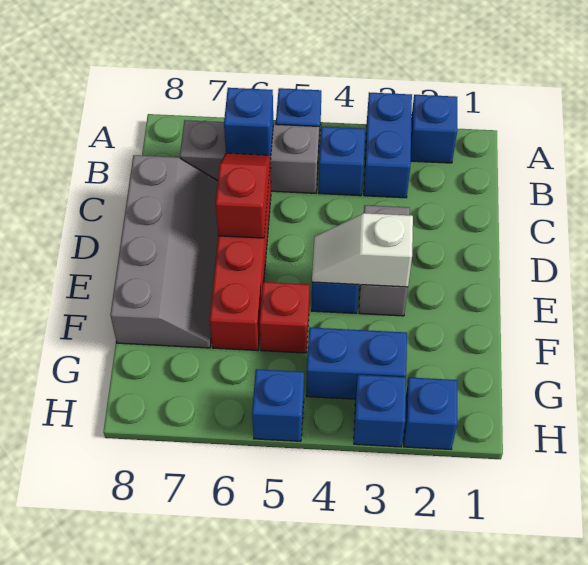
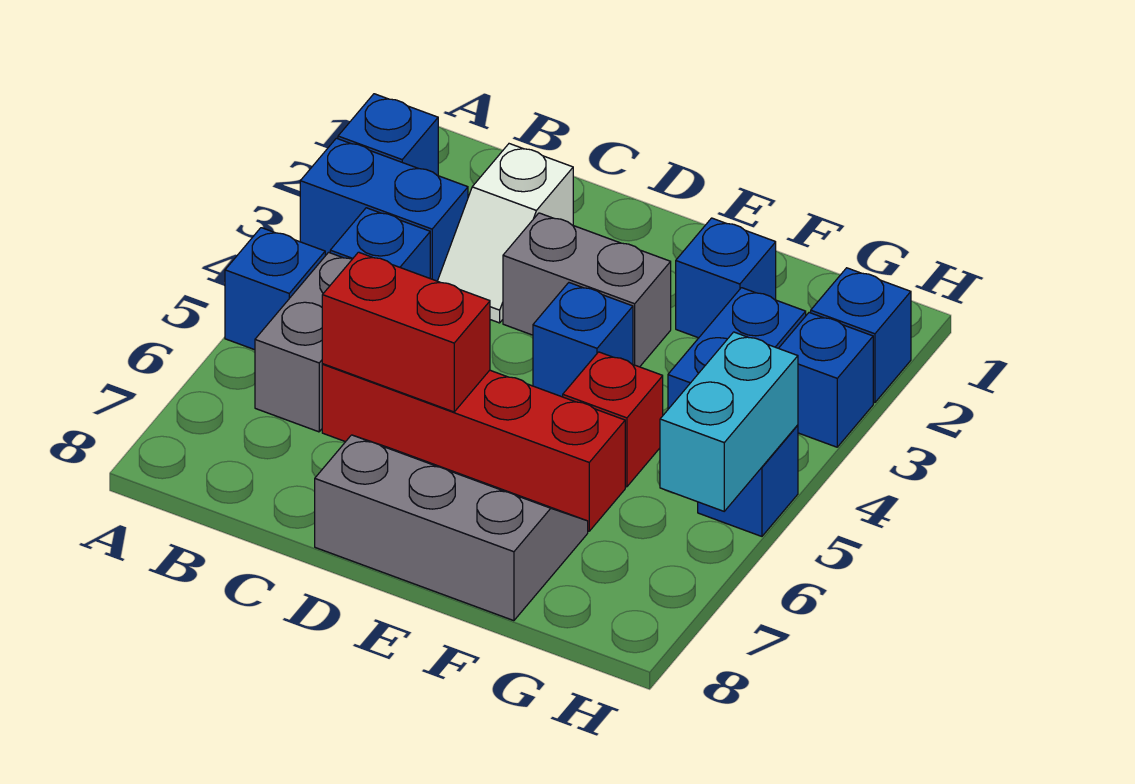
grey 1x3 brick [180,120,319,193] -> grey 1x2 brick [255,252,352,432]
blue 1x1 brick [224,88,273,159] -> blue 1x1 brick moved to [676,218,776,338]
red 1x2 slope [216,153,270,238] -> red 1x2 brick [322,252,490,412]
grey 2x4 slope [110,155,218,348] -> grey 2x3 slope [315,435,588,621]
white 1x2 slope [312,213,413,287] -> white 1x2 slope moved to [438,144,574,323]
none -> cyan 1x2 brick [660,332,798,511]

